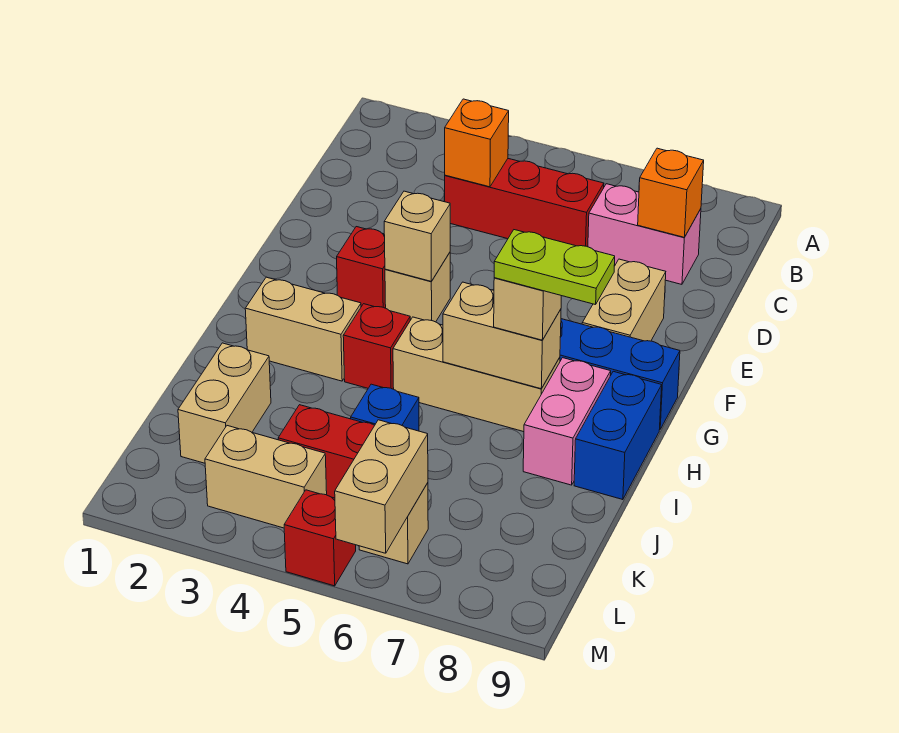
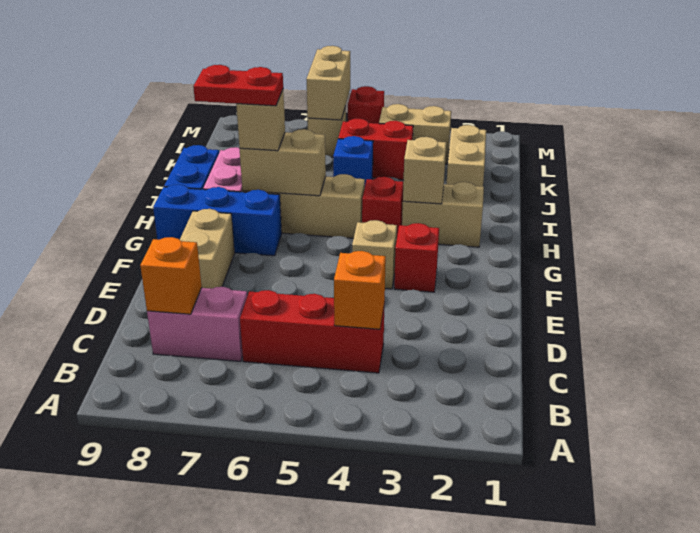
tan 1x1 brick [384,191,450,281] -> tan 1x1 brick moved to [403,137,446,204]
lime 1x2 plate [494,230,615,305] -> red 1x2 plate [193,65,283,106]

